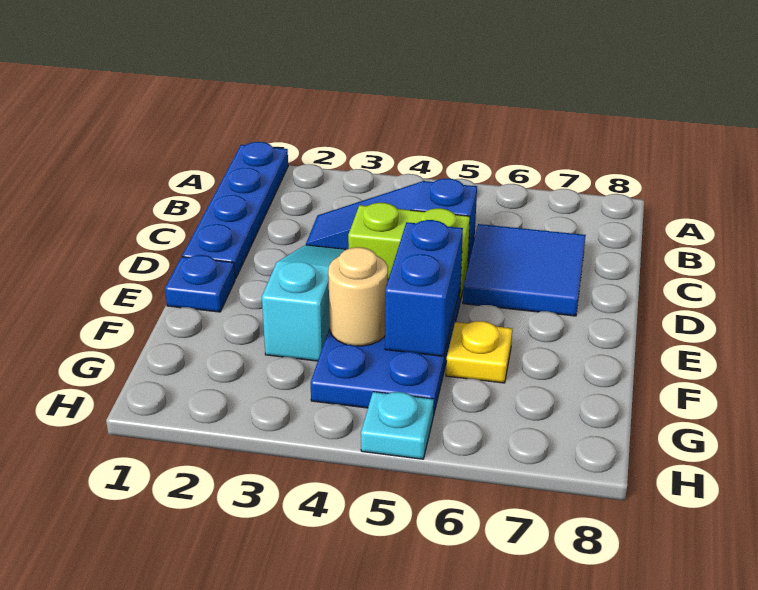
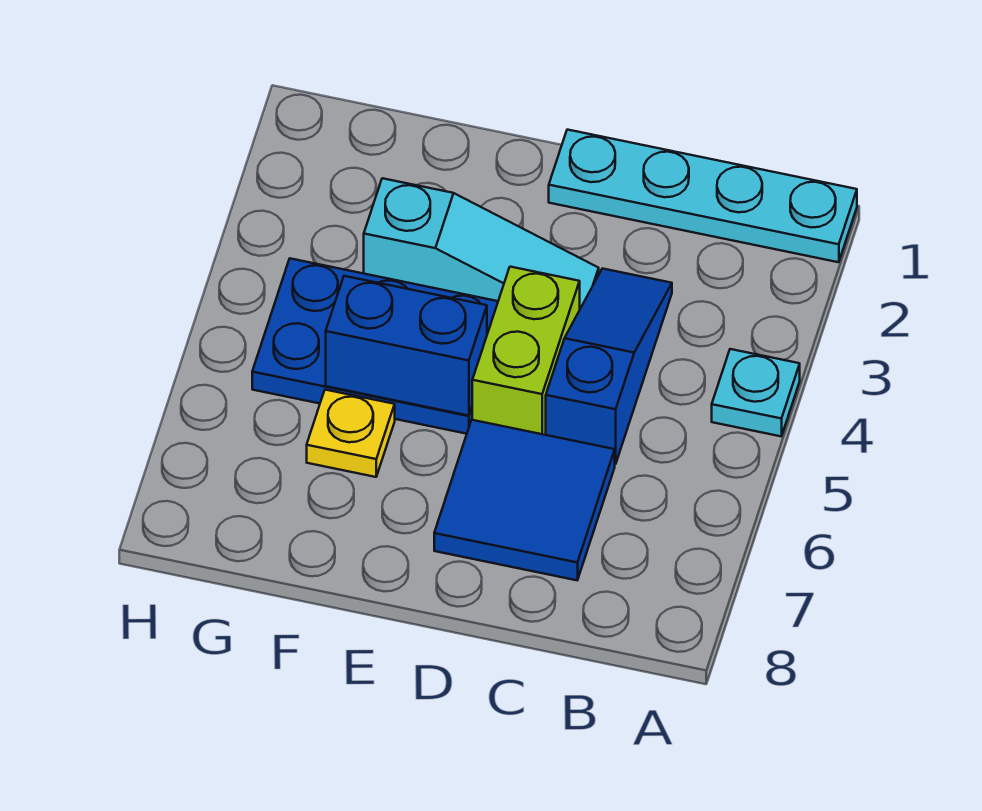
blue 1x4 plate [182,142,288,279] -> cyan 1x4 plate [549,130,857,262]
blue 1x1 plate [165,255,235,312] -> none
tan 1x1 round brick [328,247,388,346] -> none
cyan 1x1 plate [361,392,434,459] -> cyan 1x1 plate moved to [712,349,800,436]

